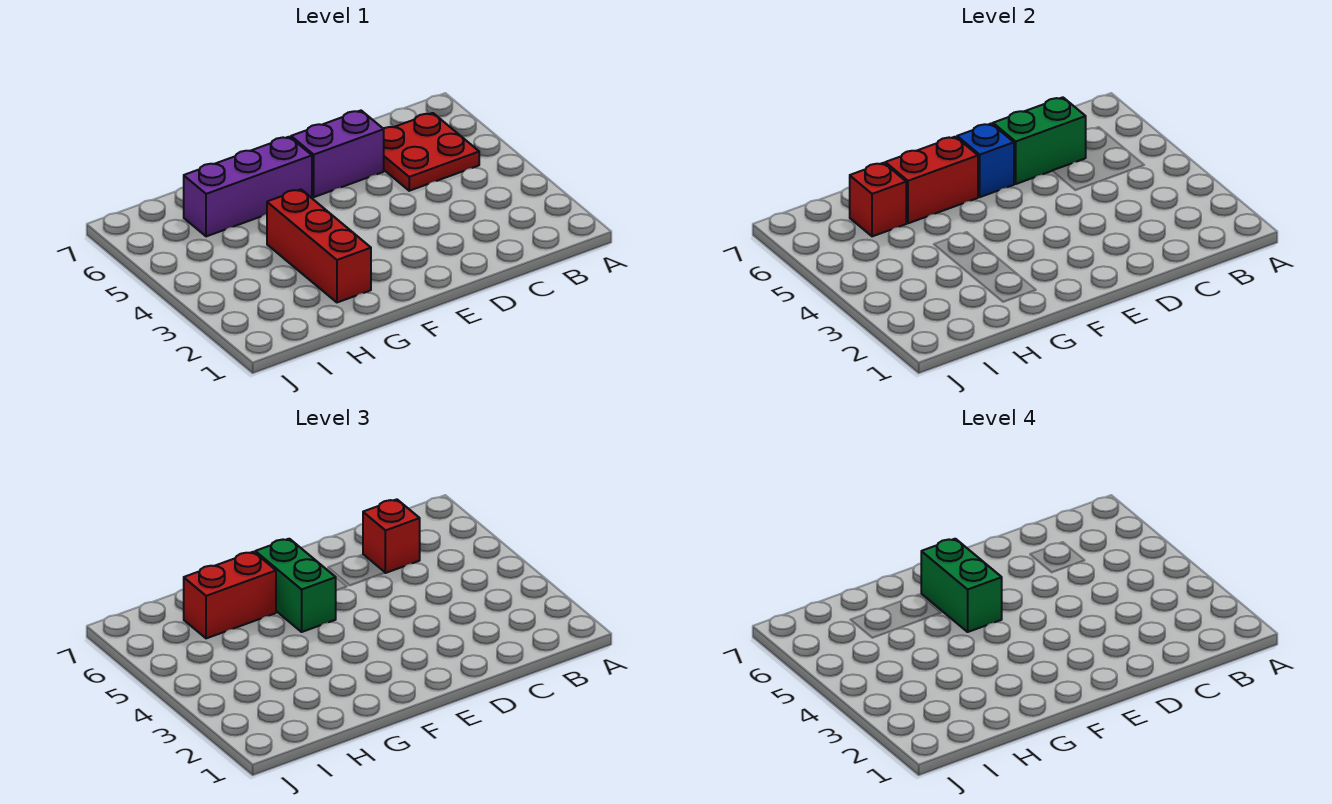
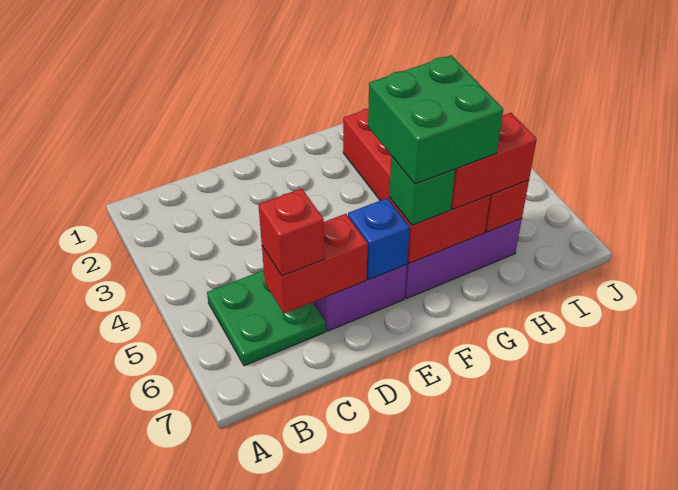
red 2x2 plate [383,113,479,191] -> green 2x2 plate [207,270,325,366]
green 1x2 brick [993,97,1086,184] -> red 1x2 brick [262,214,368,314]
green 1x2 brick [255,539,336,632] -> green 1x1 brick [389,156,455,225]
green 1x2 brick [921,539,1002,632] -> green 2x2 brick [368,55,503,184]

